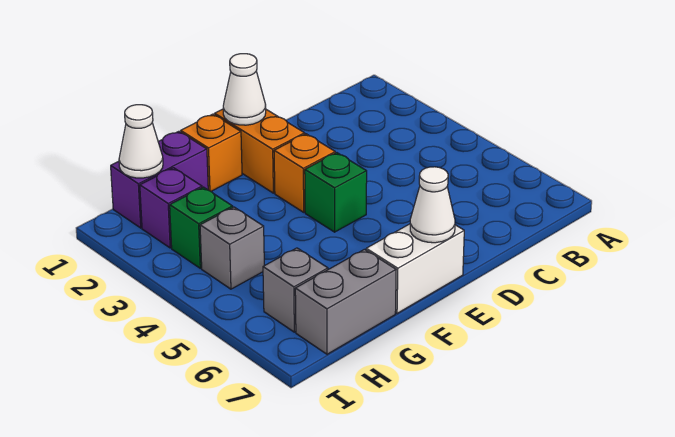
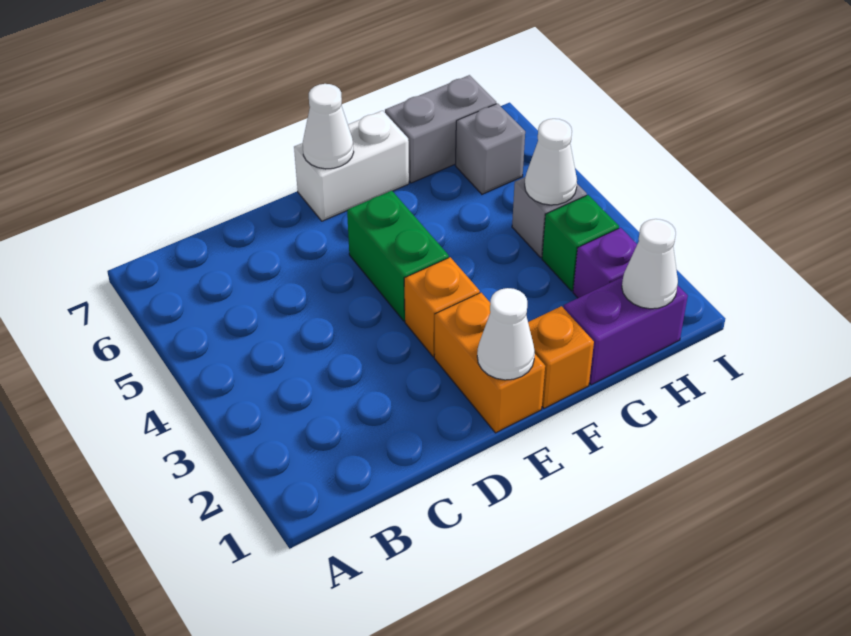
green 1x1 brick [305,153,367,232] -> green 1x2 brick [347,191,449,321]
none -> white 1x1 cone [525,119,577,205]

